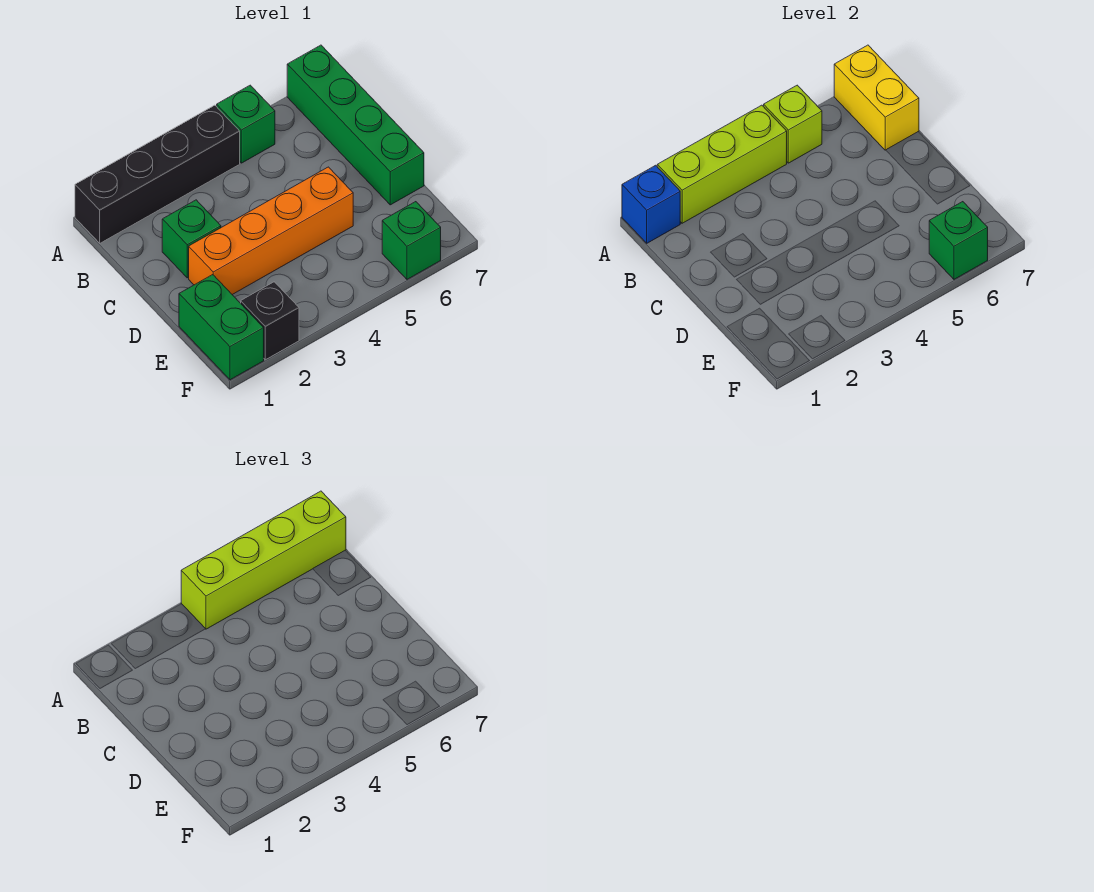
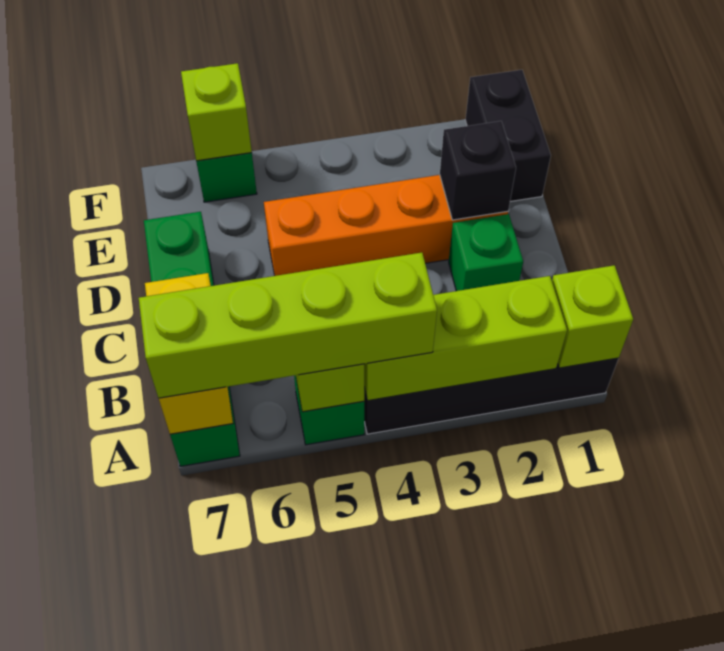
blue 1x1 brick [622,165,680,243] -> lime 1x1 brick [552,265,633,368]
green 1x2 brick [179,275,264,380] -> black 1x2 brick [465,70,551,202]
black 1x1 brick [241,282,299,360] -> black 1x1 brick moved to [440,121,516,220]
green 1x1 brick [929,202,988,279] -> lime 1x1 brick [181,63,252,161]

